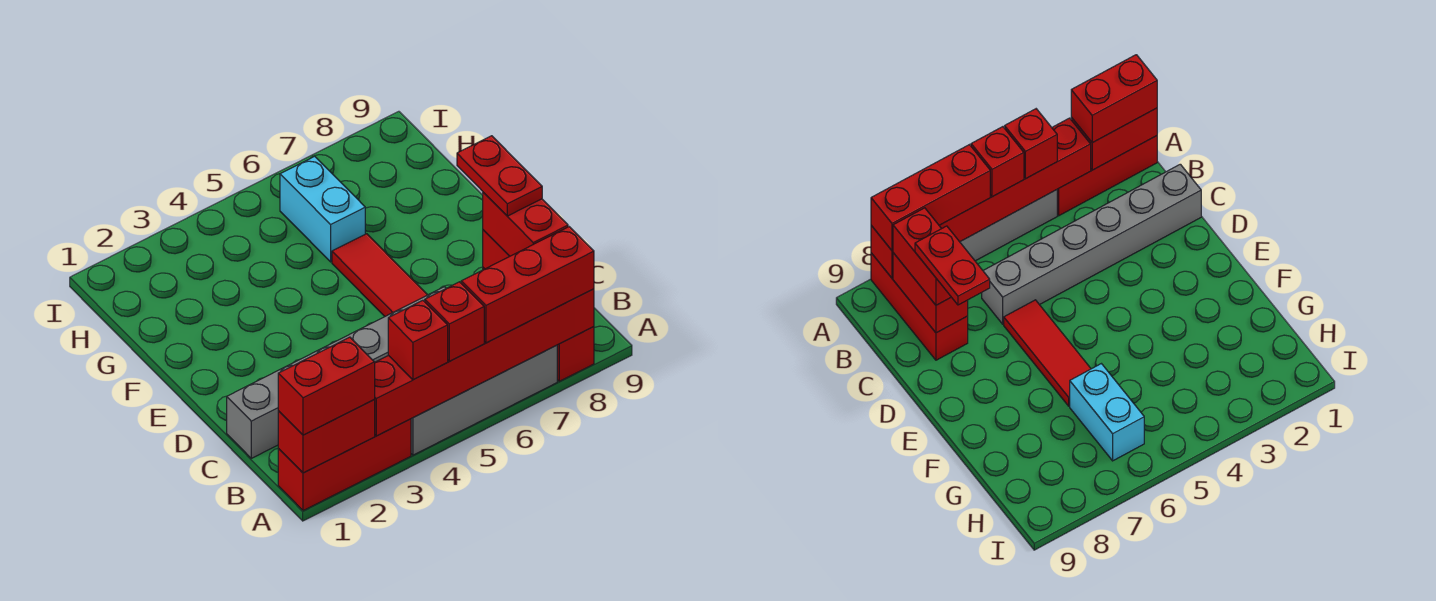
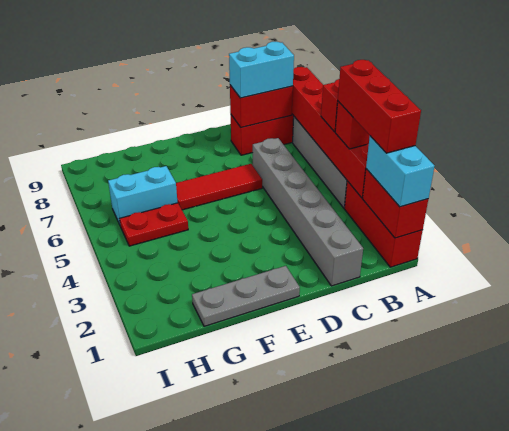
red 1x2 brick [278,337,375,435] -> cyan 1x2 brick [366,136,434,207]
red 1x3 brick [461,227,594,343] -> red 1x3 brick moved to [338,60,421,153]
red 1x2 brick [483,192,568,256] -> cyan 1x2 brick [229,42,294,98]
red 1x2 plate [457,136,542,216] -> red 1x2 plate moved to [120,203,188,246]
none -> grey 1x3 plate [192,266,300,326]

